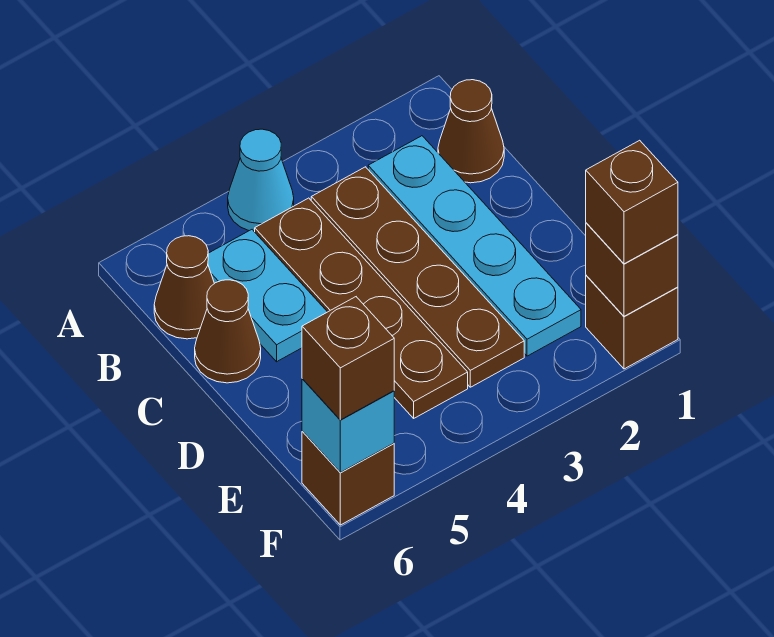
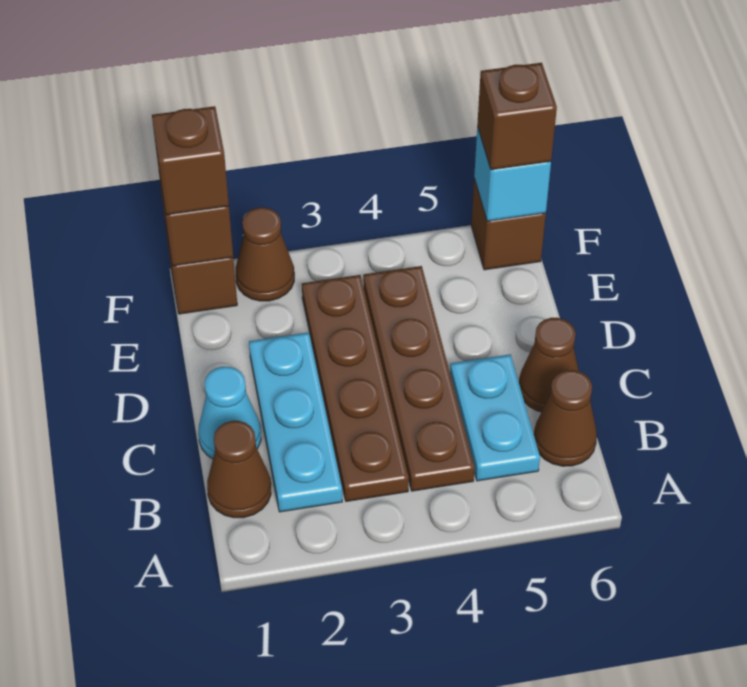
cyan 1x1 cone [228,129,294,232] -> cyan 1x1 cone moved to [198,367,261,459]
cyan 1x4 plate [368,136,581,356] -> cyan 1x3 plate [249,333,342,512]
none -> brown 1x1 cone [236,207,294,301]

